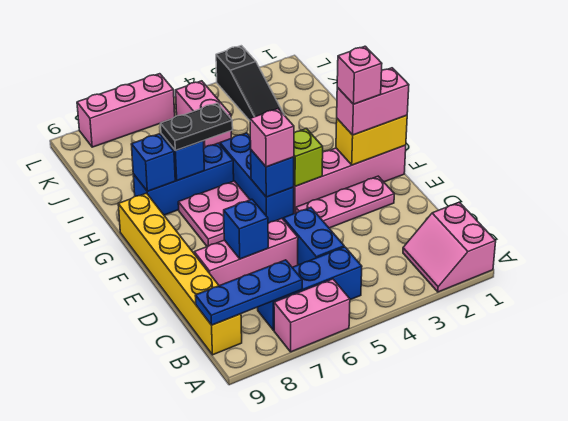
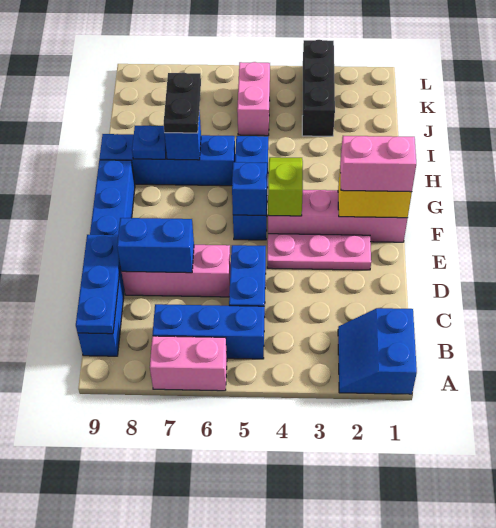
pink 2x2 slope [403,202,496,292] -> blue 2x2 slope [338,308,417,394]
blue 1x3 plate [195,260,302,325] -> blue 1x3 plate turned to [76,235,120,334]
yellow 1x6 brick [118,193,242,355] -> blue 1x6 brick [78,160,135,356]
blue 1x1 brick [224,199,268,259] -> blue 1x2 brick [117,218,194,273]
pink 1x1 brick [337,46,382,104] -> none
pink 1x1 brick [250,109,294,167] -> none
pink 2x2 plate [178,181,250,247] -> none
blue 1x3 brick [133,143,234,215] -> blue 1x4 brick [99,134,235,186]
black 1x2 plate [161,103,233,151] -> black 1x2 plate turned to [164,73,201,133]
blue 1x1 brick [131,134,175,191] -> blue 1x1 plate [132,126,166,159]
black 1x3 slope [216,46,284,121] -> black 1x3 brick [302,40,335,136]
pink 1x3 brick [77,74,175,147] -> none

